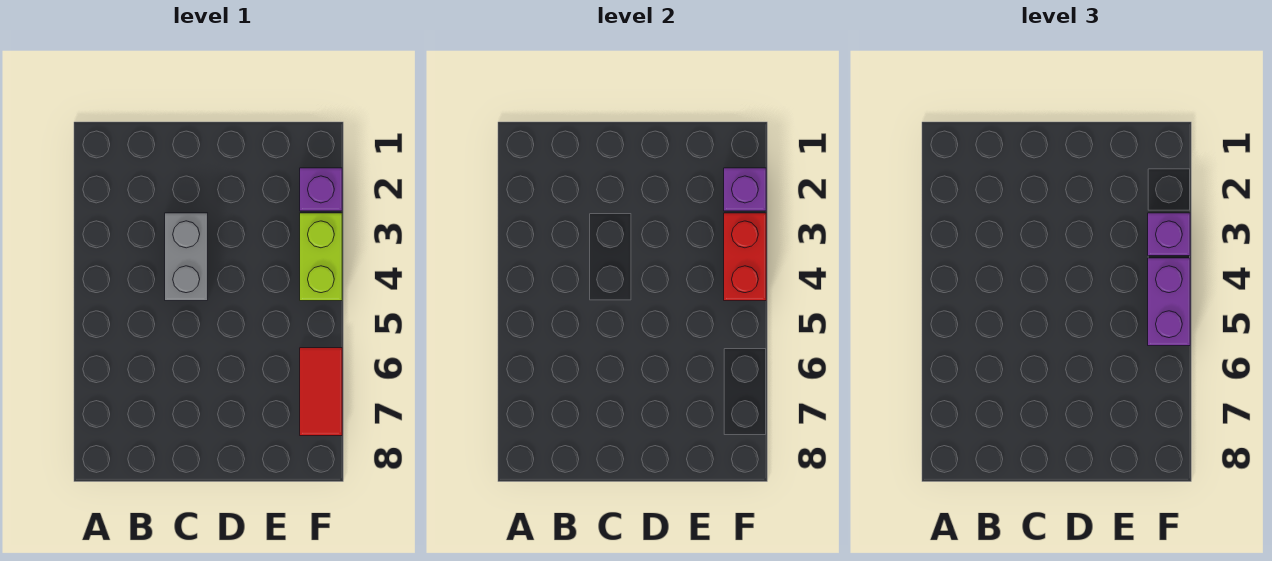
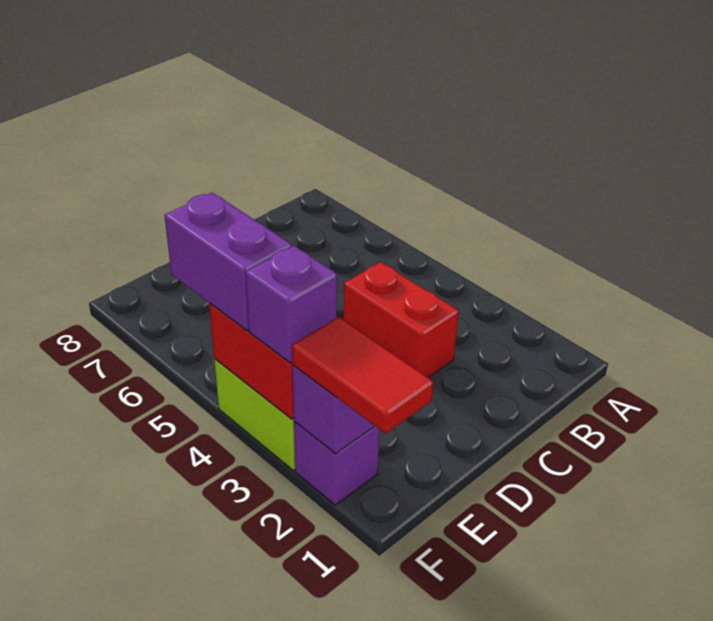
grey 1x2 brick [165,213,208,301] -> red 1x2 brick [344,262,459,377]
red 1x2 tile [300,348,342,436] -> red 1x2 tile moved to [292,317,434,434]

